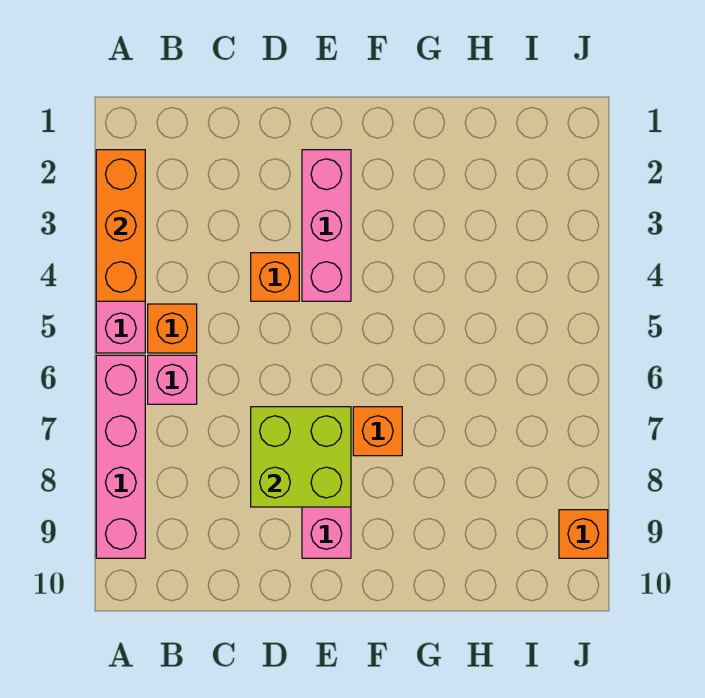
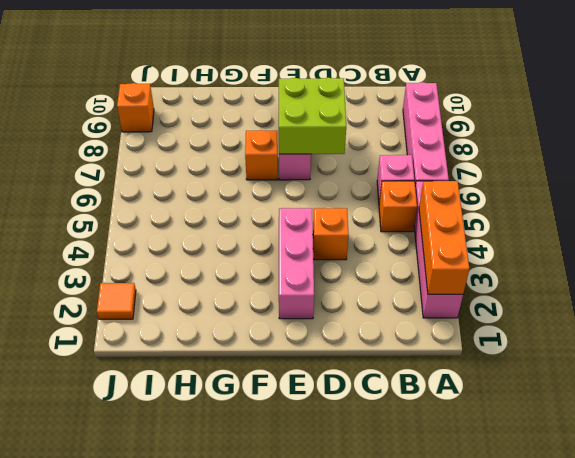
none -> orange 1x1 tile [97,283,136,319]

